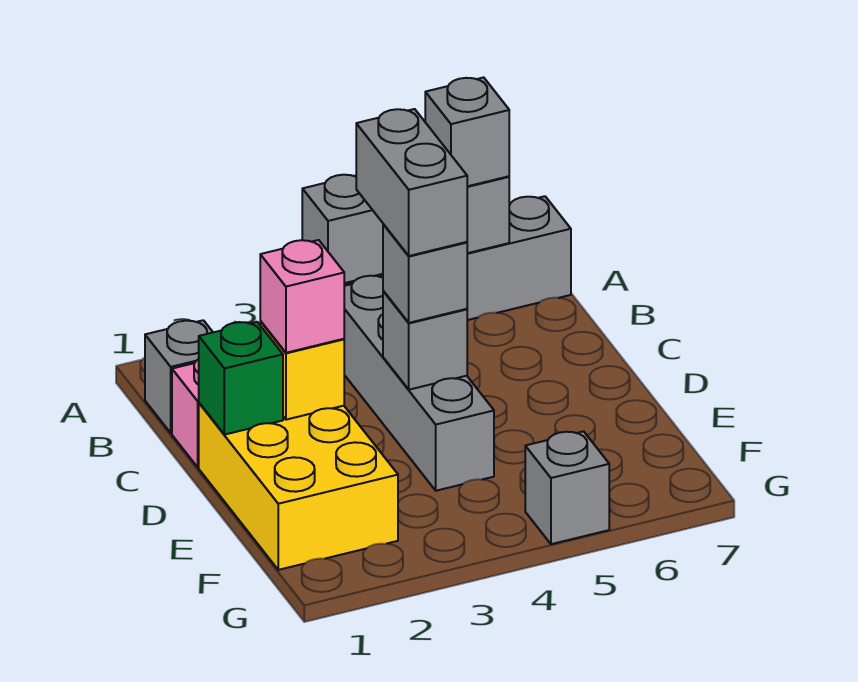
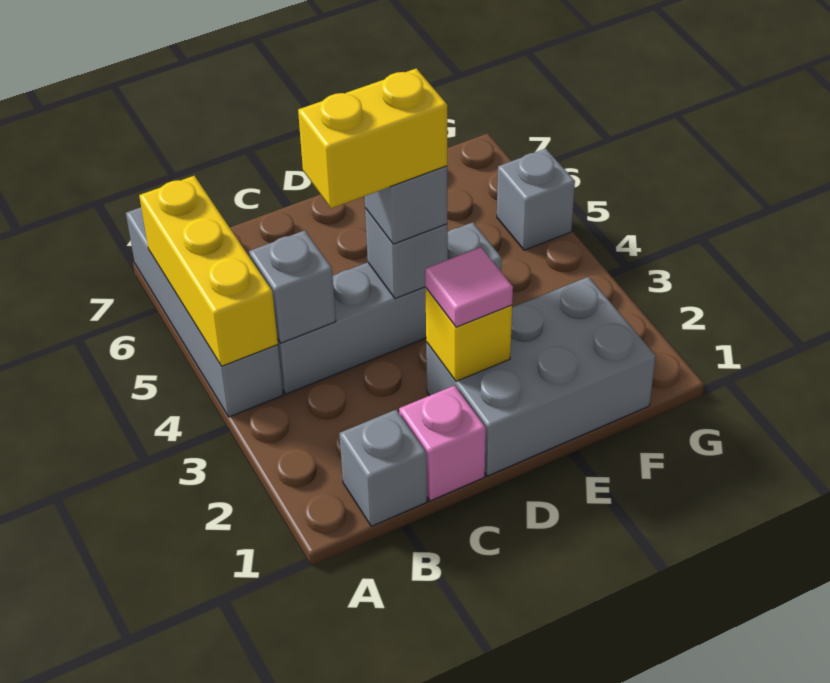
grey 1x3 brick [302,175,509,283] -> yellow 1x3 brick [139,176,278,366]
grey 1x1 brick [425,77,509,186] -> grey 1x1 brick moved to [249,230,336,343]
grey 1x2 brick [356,109,467,256] -> yellow 1x2 brick [298,68,447,208]
yellow 2x3 brick [199,403,398,570] -> grey 2x3 brick [426,277,656,476]
green 1x1 brick [199,322,283,435] -> none
pink 1x1 brick [260,240,344,353] -> pink 1x1 tile [425,247,513,327]

